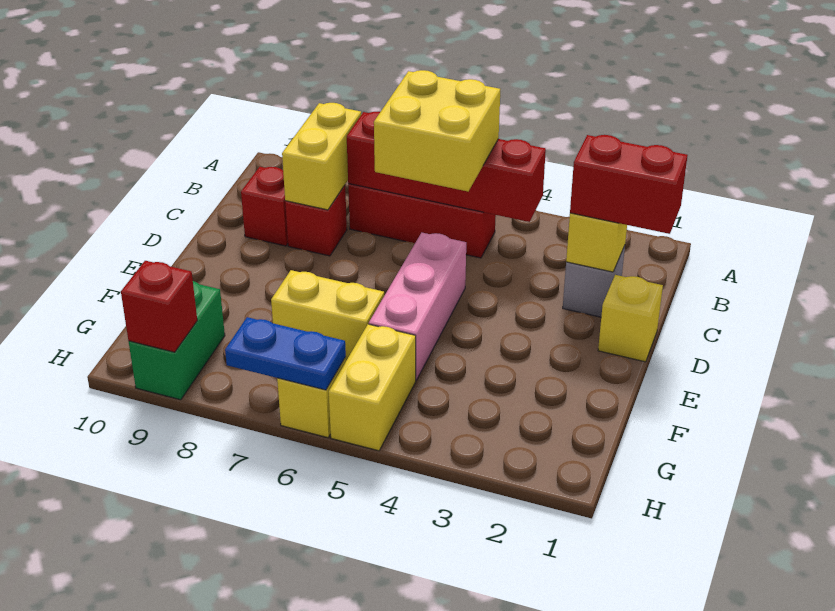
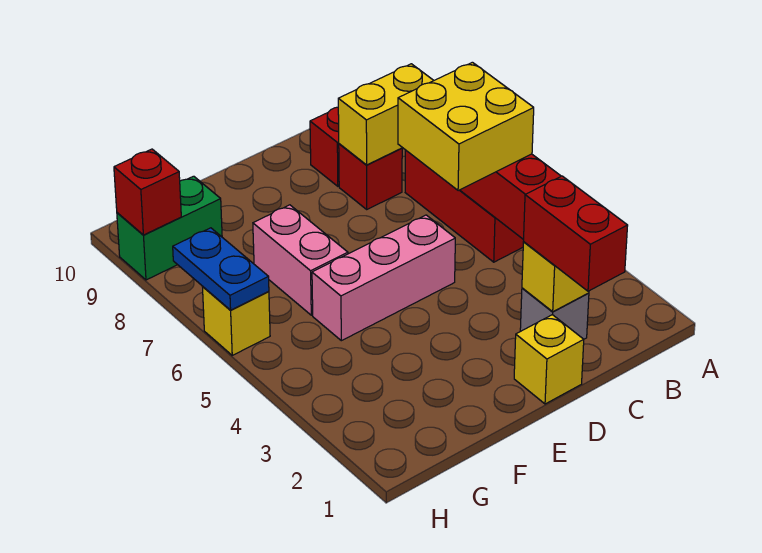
yellow 1x2 brick [271,270,384,361] -> pink 1x2 brick [253,205,348,315]
yellow 1x2 brick [329,324,416,451] -> none

